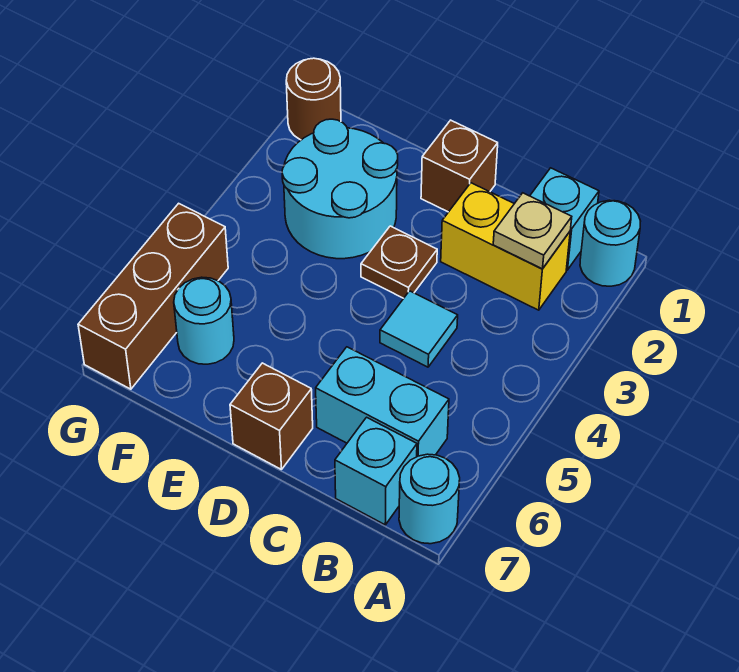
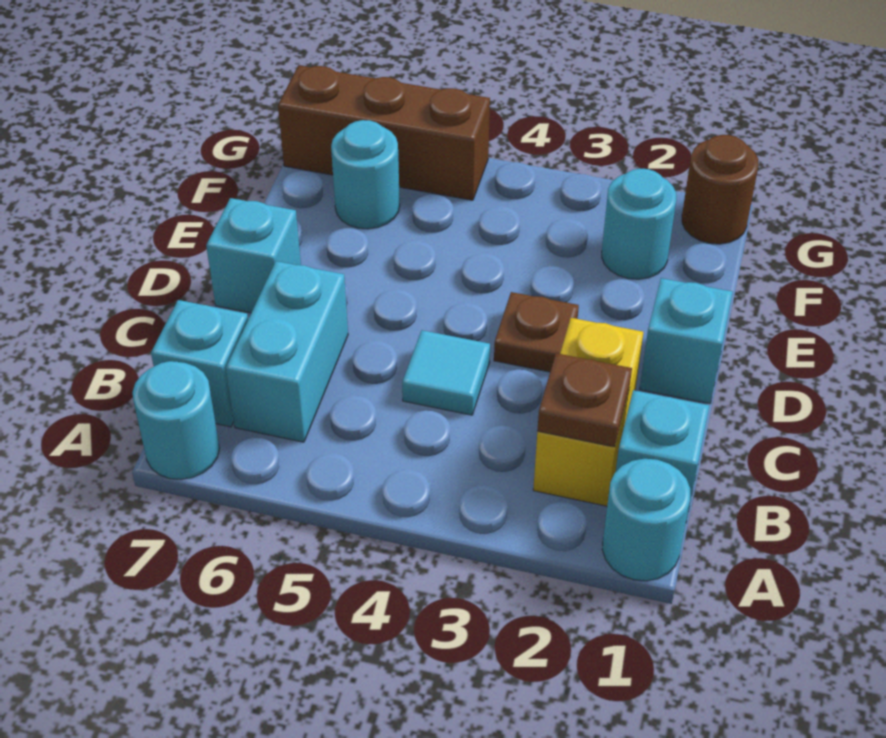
tan 1x1 plate [493,193,572,269] -> brown 1x1 plate [537,353,632,447]
brown 1x1 brick [421,120,498,212] -> cyan 1x1 brick [640,278,733,404]
brown 1x1 brick [230,363,313,470] -> cyan 1x1 brick [206,198,301,313]
cyan 2x2 round brick [282,119,398,259] -> cyan 1x1 round brick [602,169,676,279]

